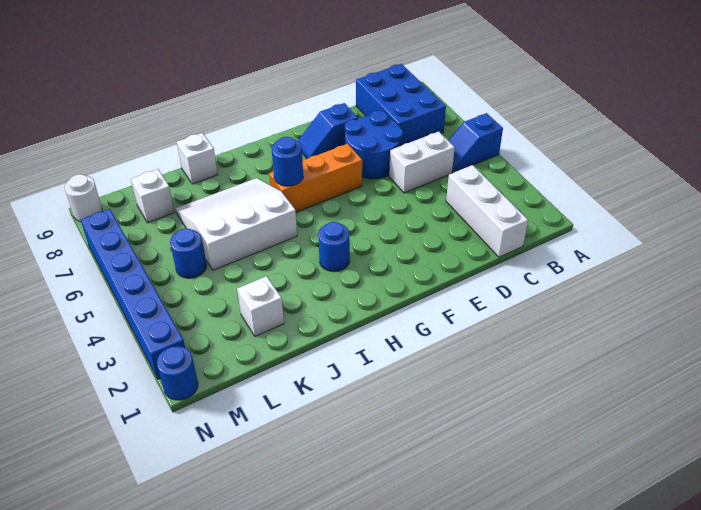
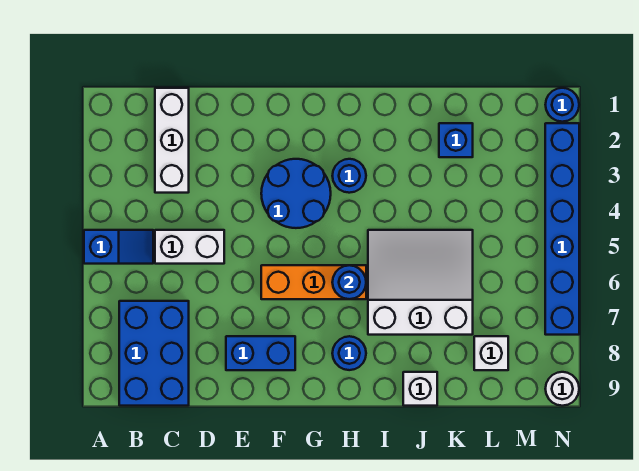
blue 2x2 round brick [345,111,403,179] -> blue 2x2 round brick moved to [261,159,331,228]
blue 1x2 slope [298,103,358,159] -> blue 1x2 brick [226,336,295,370]
white 3x3 slope [176,178,297,270] -> white 3x3 slope turned to [368,230,473,335]
white 1x1 brick [237,276,284,336] -> blue 1x1 brick [439,123,473,157]
blue 1x1 round brick [170,228,207,278] -> blue 1x1 round brick moved to [332,336,366,370]

